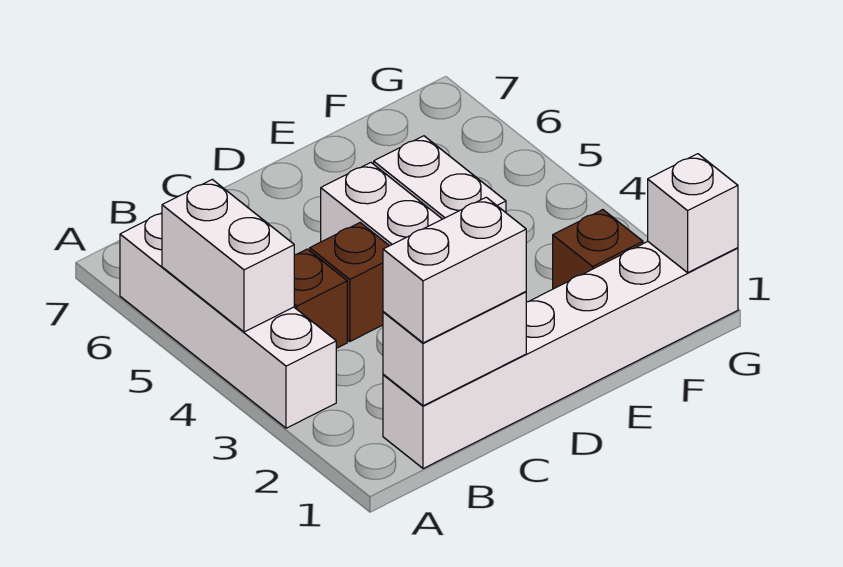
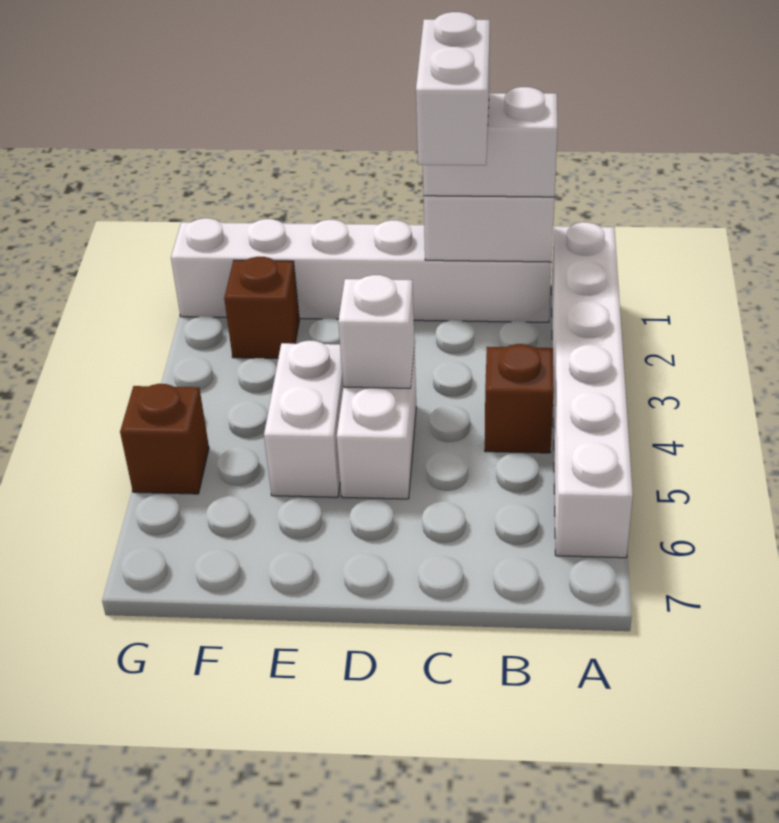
white 1x4 brick [120,213,336,428] -> white 1x6 brick [551,222,633,558]
white 1x2 brick [162,179,294,332] -> white 1x2 brick moved to [416,12,490,165]
brown 1x1 brick [310,223,389,341] -> brown 1x1 brick moved to [120,384,209,494]
white 1x1 brick [648,154,738,273] -> white 1x1 brick moved to [338,275,414,388]

